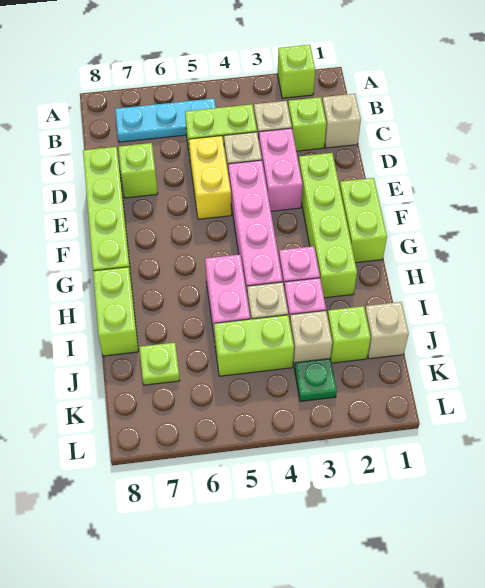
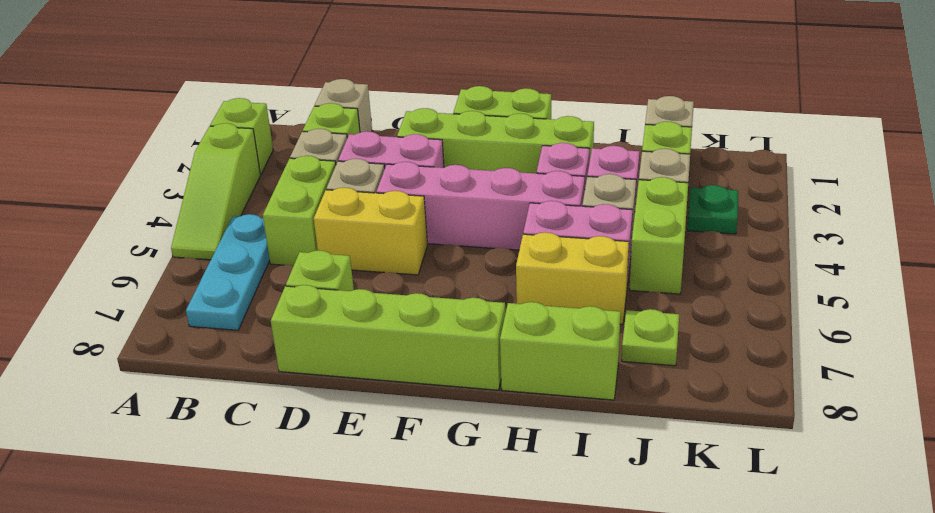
none -> lime 1x3 slope [171,123,261,260]
none -> yellow 1x2 brick [516,232,629,325]

